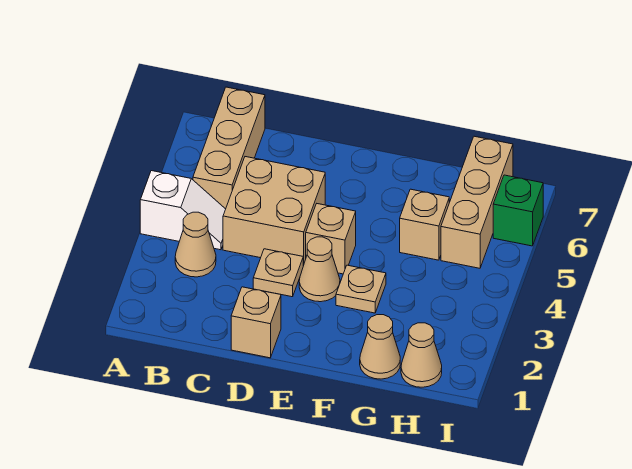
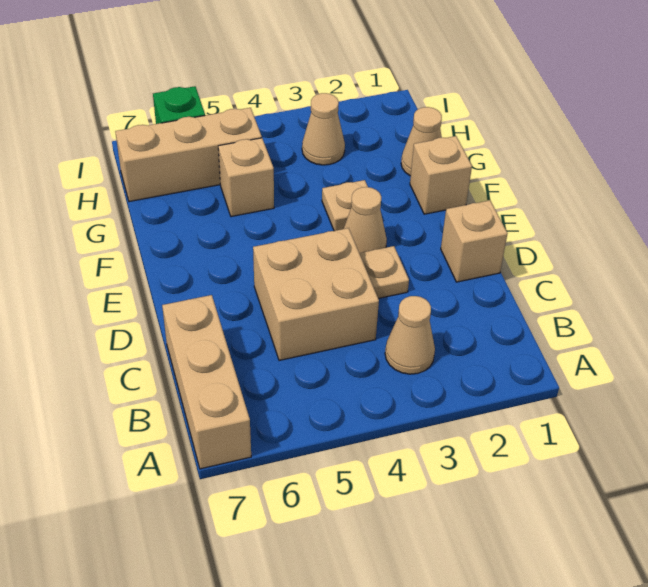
white 1x2 slope [140,171,226,250] -> none
tan 1x3 brick [193,87,265,209] -> tan 1x3 brick turned to [162,295,251,469]
tan 1x1 brick [306,204,356,274] -> tan 1x1 brick moved to [410,136,472,214]
tan 1x1 cone [401,323,442,387] -> tan 1x1 cone moved to [302,93,345,165]

